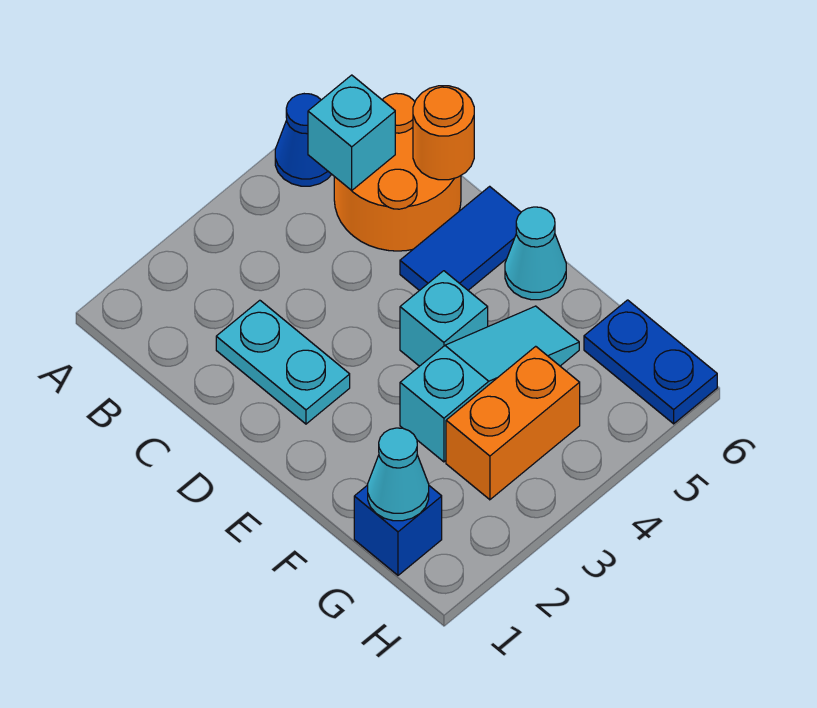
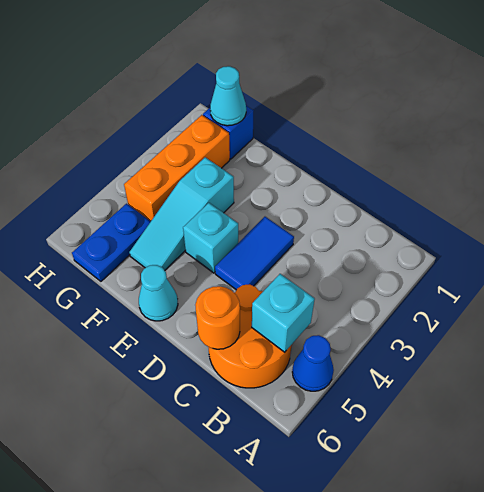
cyan 1x2 plate [216,300,350,424] -> none
blue 1x2 tile [400,186,521,291] -> blue 1x2 tile moved to [215,217,294,290]
orange 1x2 brick [446,346,580,500] -> orange 1x3 brick [124,115,230,221]
blue 1x2 plate [584,300,717,424] -> blue 1x2 plate turned to [72,204,151,281]

